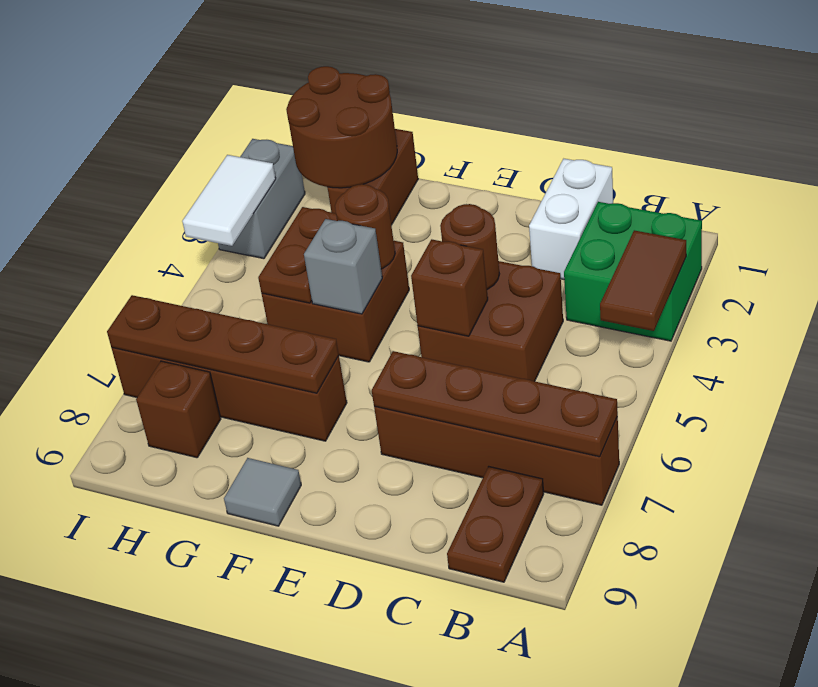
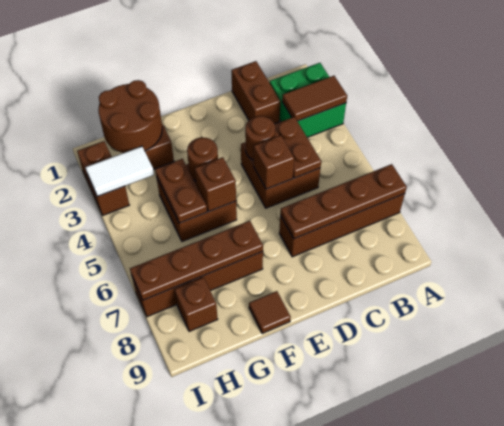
brown 1x2 tile [600,230,686,331] -> brown 1x2 tile turned to [282,76,347,121]
brown 1x2 plate [447,467,544,582] -> brown 1x2 plate moved to [274,117,321,178]
white 1x2 brick [529,159,613,279] -> brown 1x2 brick [231,61,280,124]
grey 1x1 brick [304,219,382,314] -> brown 1x1 brick [195,157,236,211]
grey 1x1 tile [224,458,301,526] -> brown 1x1 tile [249,291,291,334]
grey 1x2 brick [218,139,305,259] -> brown 1x2 brick [77,141,129,215]
white 1x2 tile [182,155,276,246] -> white 1x2 tile turned to [85,146,154,196]

